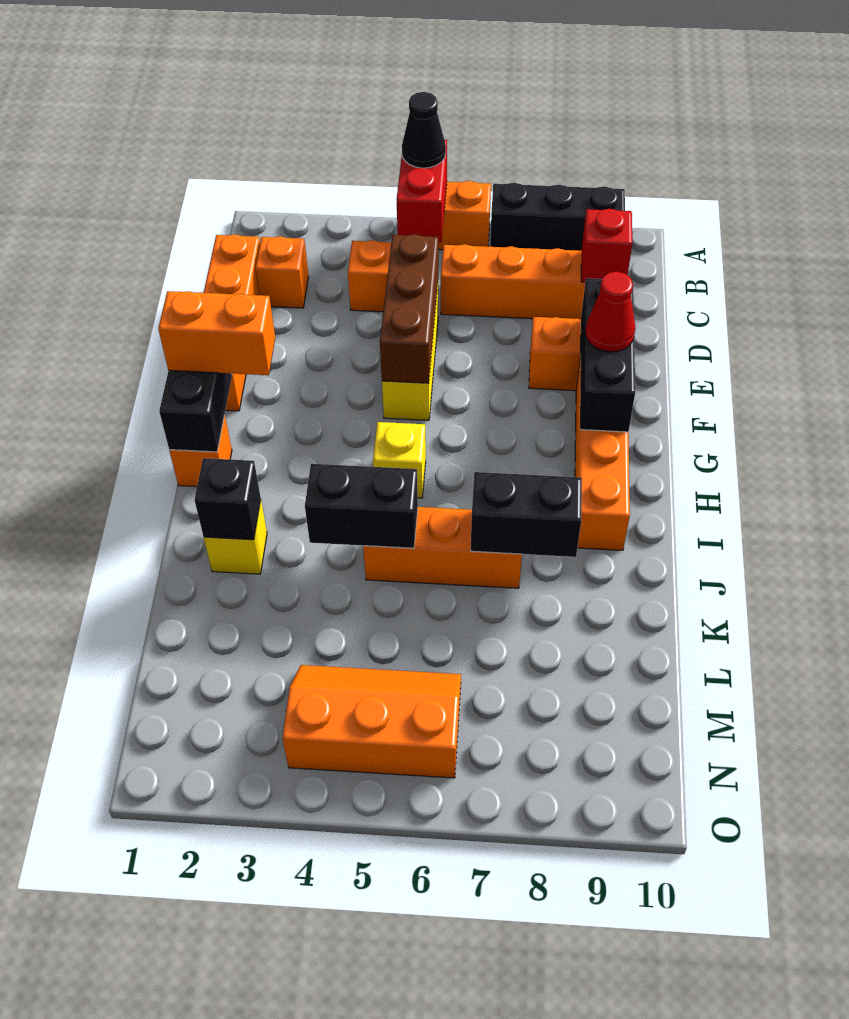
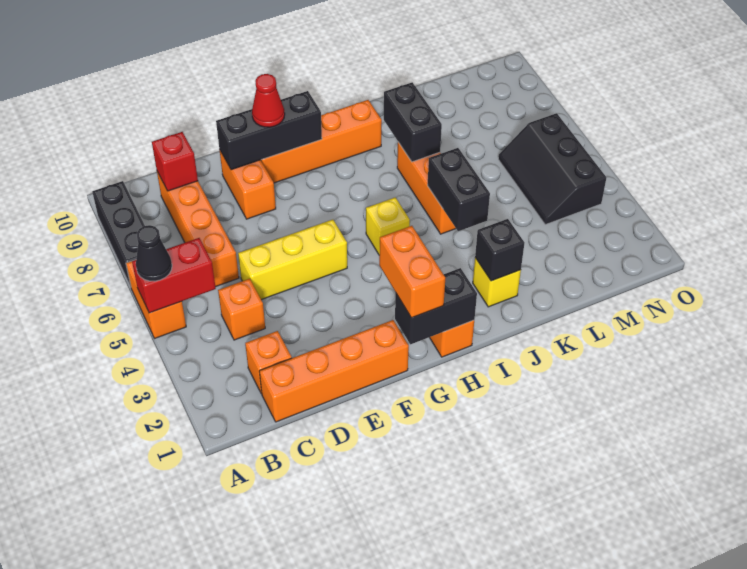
brown 1x3 brick [380,234,438,383] -> none
orange 2x3 slope [283,665,461,778] -> black 2x3 slope [498,113,606,225]

